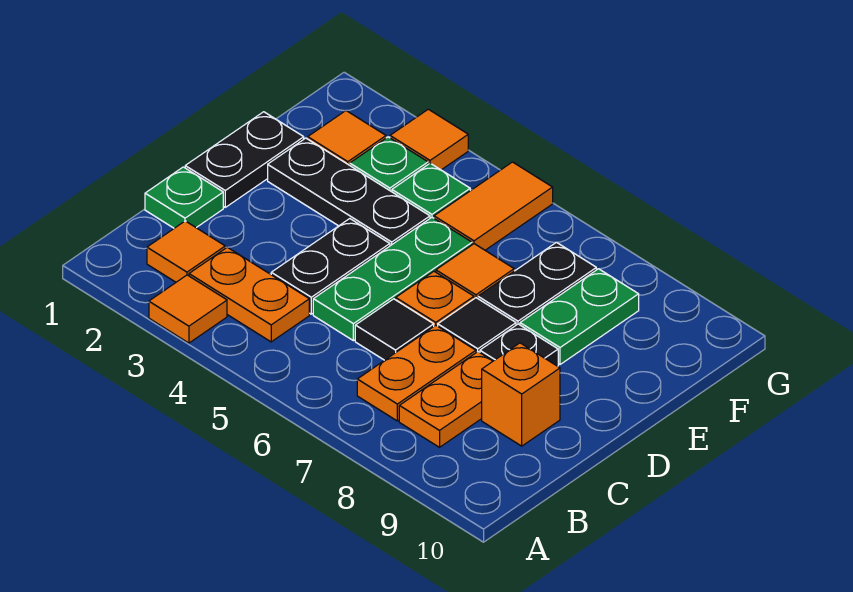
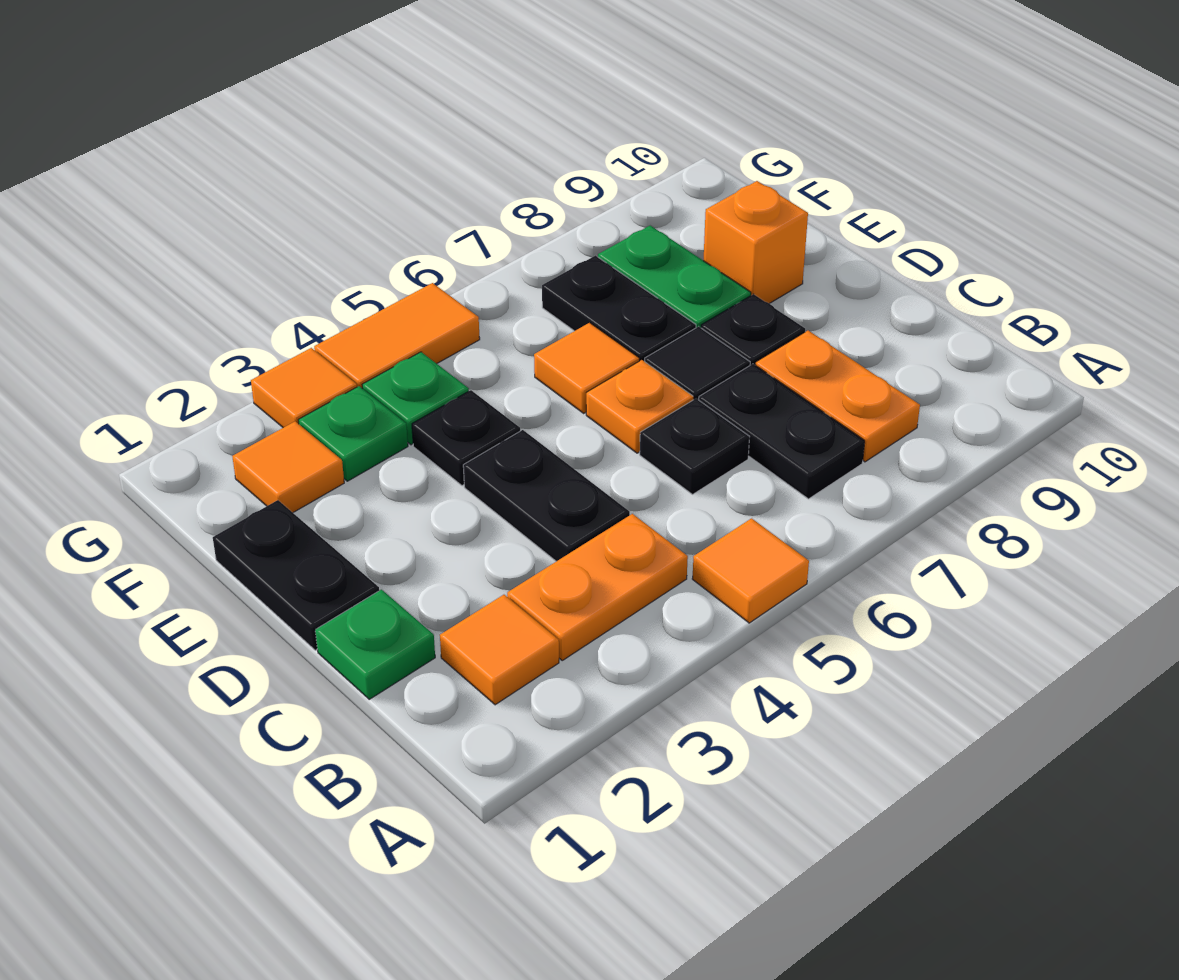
orange 1x1 tile [149,275,227,343] -> orange 1x1 tile moved to [692,518,809,623]
orange 1x2 plate [357,325,476,421] -> black 1x2 plate [699,364,865,499]
green 1x3 plate [313,217,472,341] -> none
black 1x1 tile [355,299,434,360] -> black 1x1 plate [640,399,749,494]
orange 1x1 brick [482,343,560,446] -> orange 1x1 brick moved to [703,181,808,304]
black 1x3 plate [268,138,430,246] -> black 1x1 plate [412,390,520,486]
orange 1x2 tile [434,162,553,250] -> orange 1x2 tile turned to [314,283,480,388]

